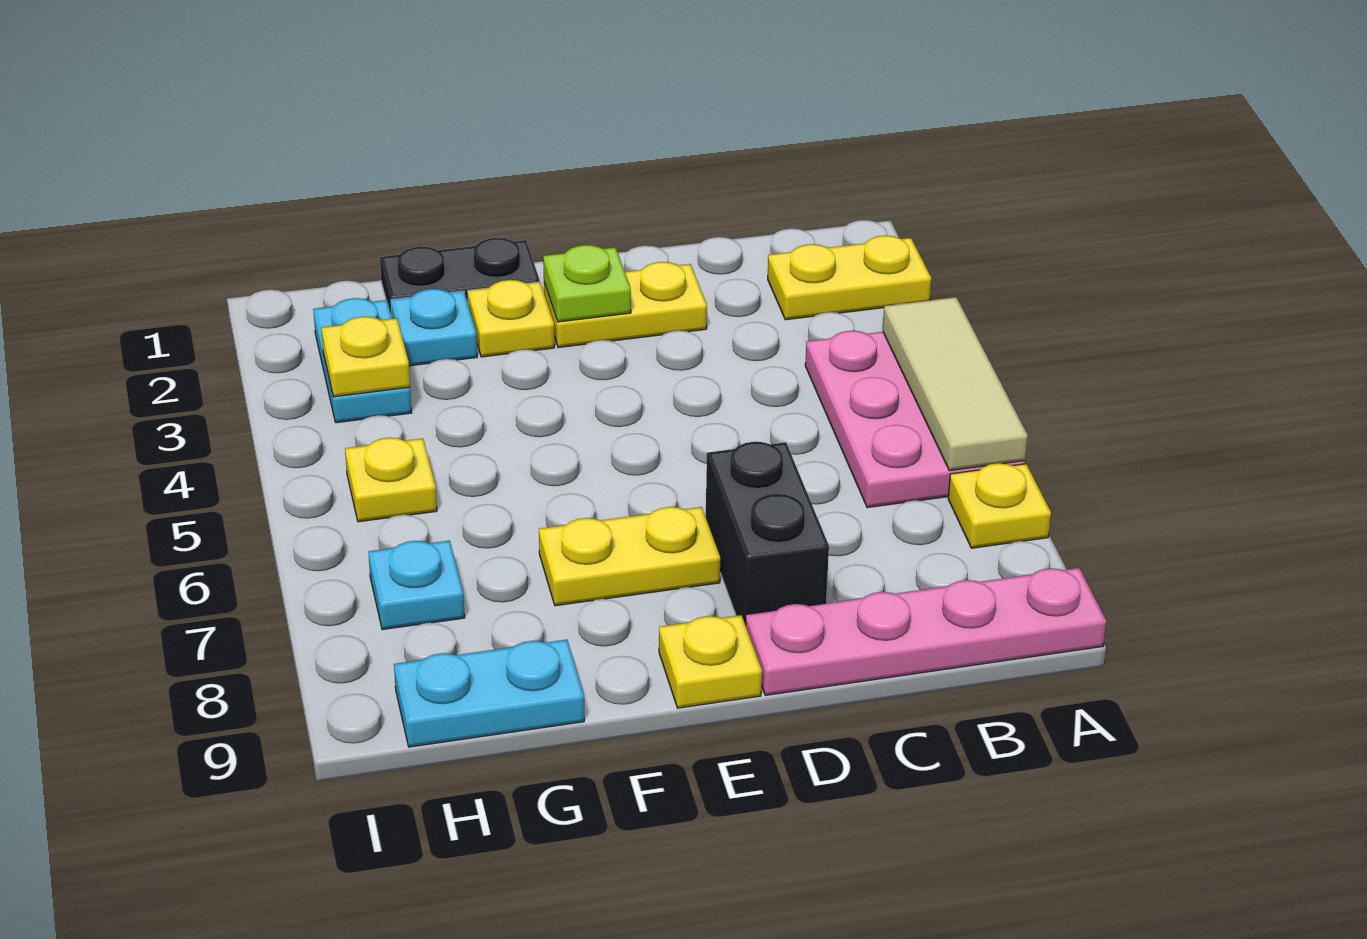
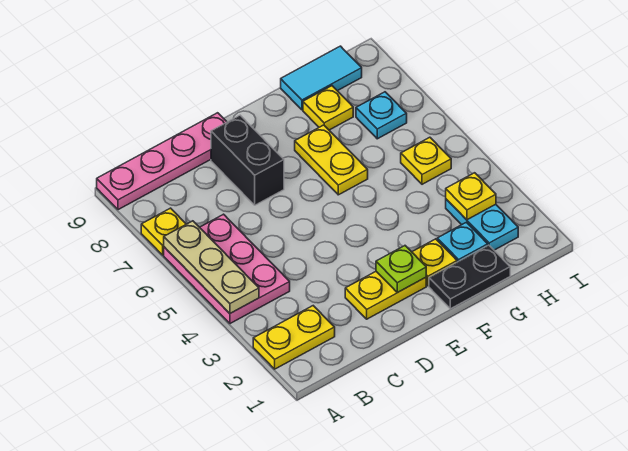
tan 1x3 tile [883,297,1028,471] -> tan 1x3 plate [164,221,259,313]
yellow 1x2 plate [539,507,720,606] -> yellow 1x2 plate turned to [295,125,368,195]
yellow 1x1 plate [659,615,762,708] -> yellow 1x1 plate moved to [303,86,353,130]
cyan 1x2 plate [394,640,584,747] -> cyan 1x2 tile [281,46,362,110]

